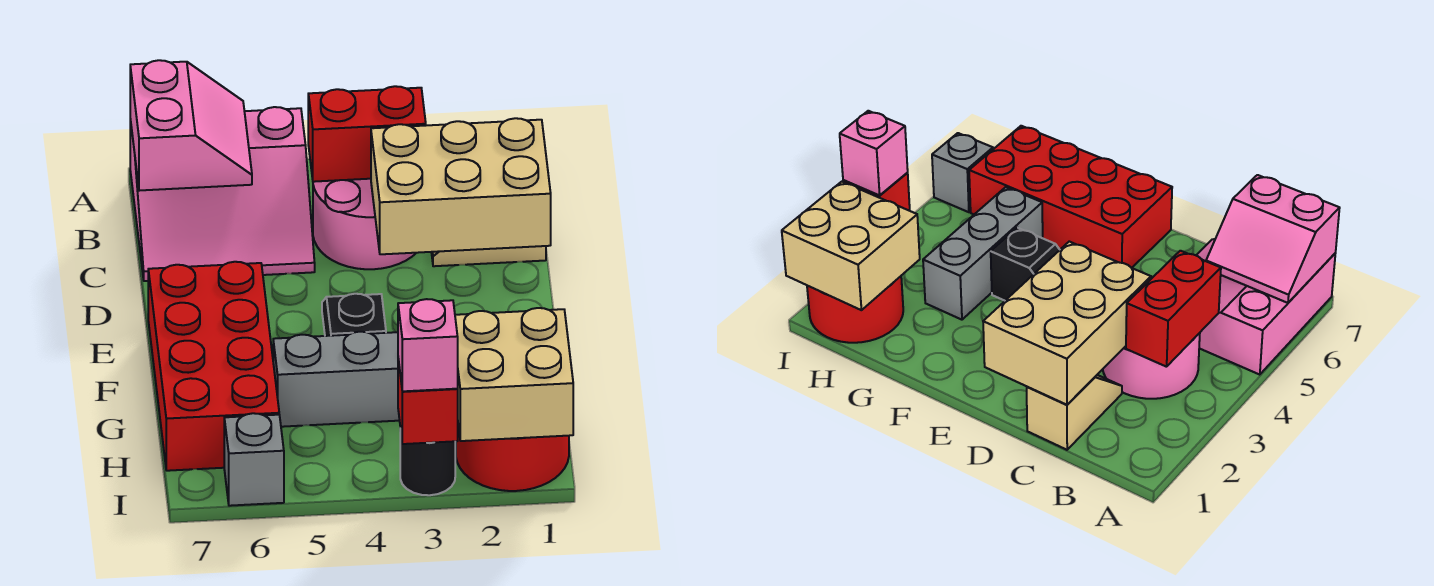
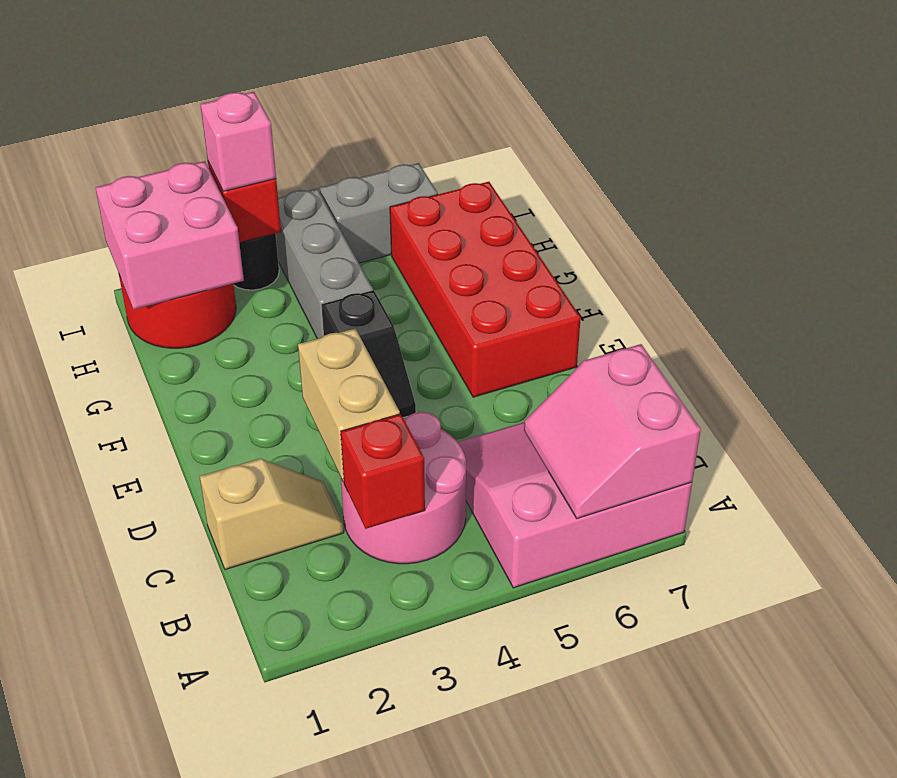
red 1x2 brick [308,86,426,182] -> red 1x1 brick [341,414,425,529]
tan 2x3 brick [371,118,551,254] -> tan 1x2 brick [298,329,400,482]
grey 1x3 brick [273,332,400,427] -> grey 1x3 brick turned to [276,188,373,339]
tan 2x2 brick [455,308,573,441] -> pink 2x2 brick [96,161,244,309]
grey 1x1 brick [224,413,284,506] -> grey 1x2 brick [320,163,438,263]

